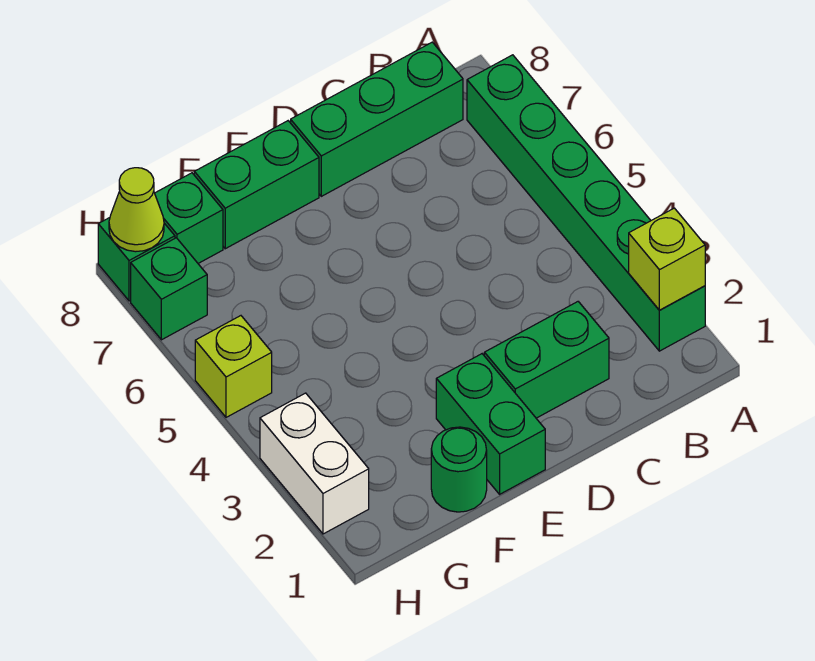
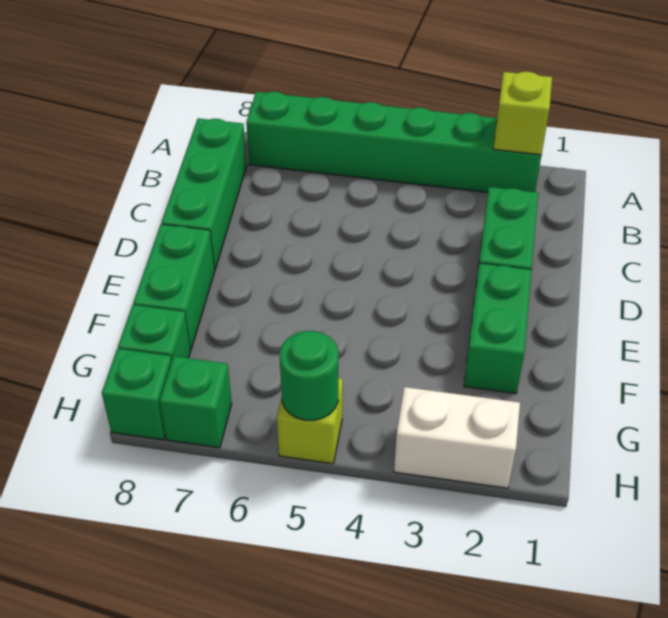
green 1x2 brick [436,354,545,494] -> green 1x2 brick turned to [464,263,532,394]
green 1x1 round brick [431,427,487,512] -> green 1x1 round brick moved to [280,331,339,420]
lime 1x1 cone [109,168,164,252] -> none

